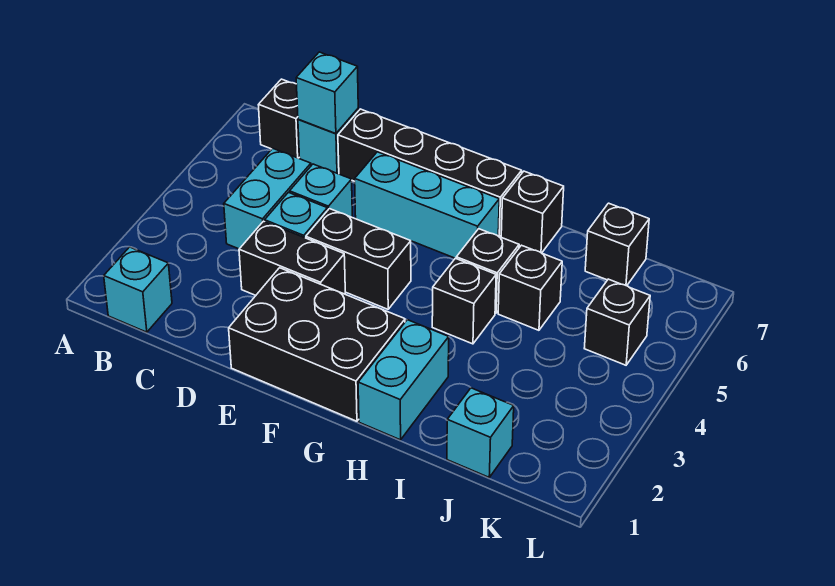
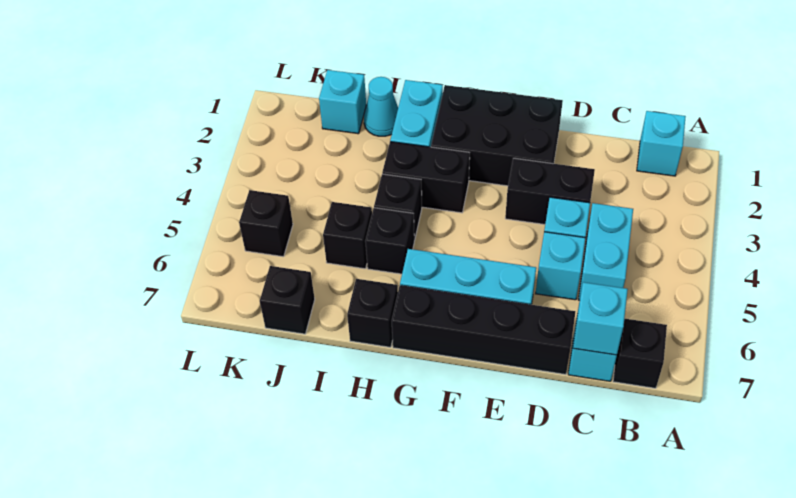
black 1x2 brick [306,209,411,309] -> black 1x2 brick moved to [382,142,470,213]
none -> cyan 1x1 cone [364,77,398,136]

